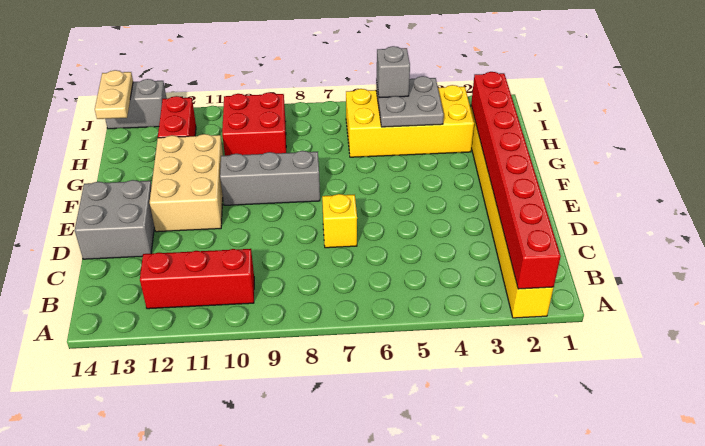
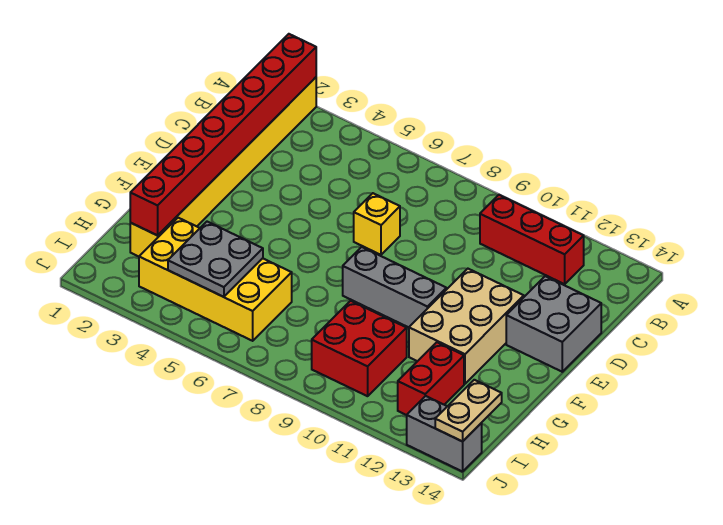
grey 1x1 brick [376,46,410,98] -> none

